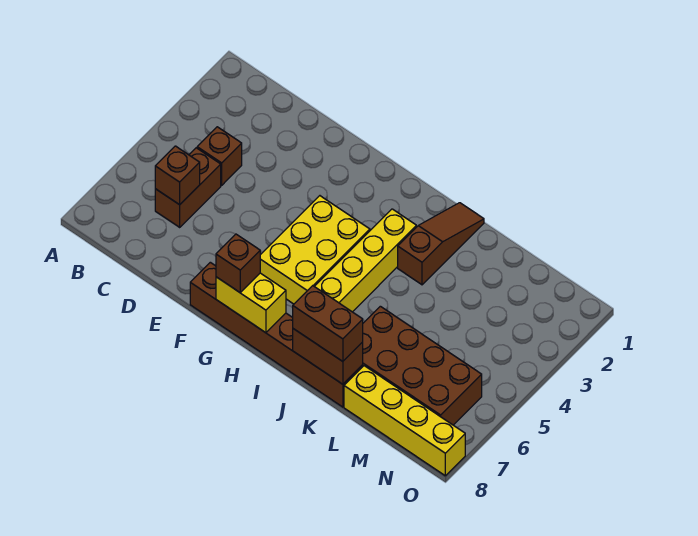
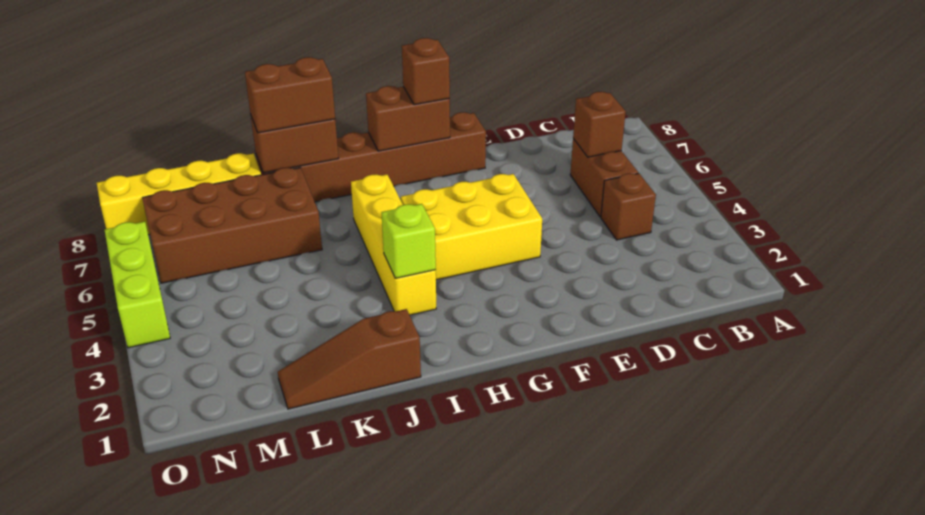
yellow 2x3 brick [260,196,370,304] -> yellow 2x3 brick turned to [401,174,542,280]
yellow 1x2 brick [216,273,286,333] -> brown 1x2 brick [366,86,450,151]
none -> lime 1x1 brick [381,204,436,278]
brown 1x3 slope [398,203,484,285] -> brown 1x3 slope turned to [278,309,421,409]
none -> lime 1x3 brick [105,222,170,348]

